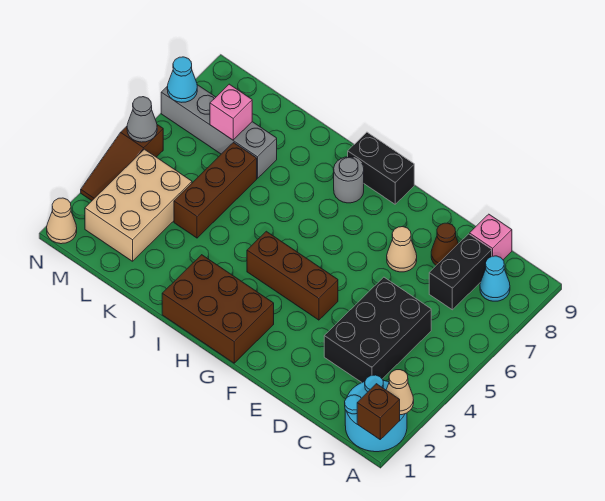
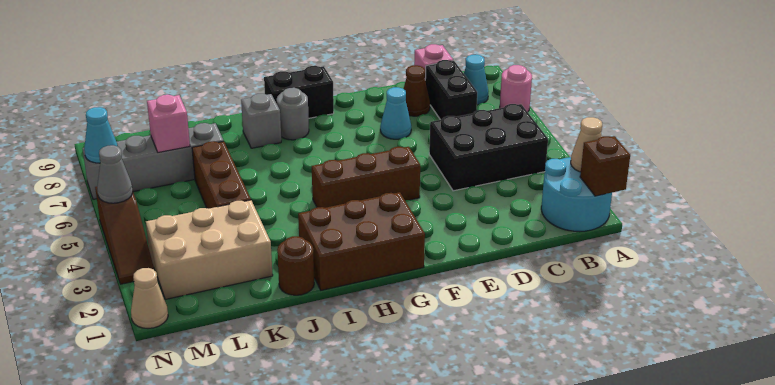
none -> pink 1x1 round brick [500,65,532,112]
black 2x3 brick [324,277,431,382] -> black 2x3 brick turned to [429,104,548,191]
tan 1x1 cone [387,227,417,272] -> cyan 1x1 cone [380,87,411,139]
none -> grey 1x1 brick [241,94,281,148]
none -> brown 1x1 round brick [277,236,314,295]
tan 2x3 brick [85,149,192,261] -> tan 2x3 brick turned to [146,200,273,299]

